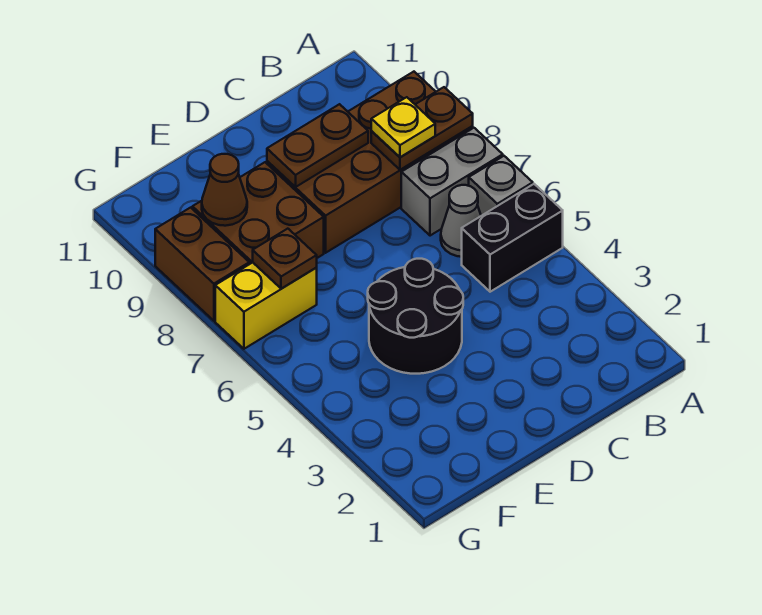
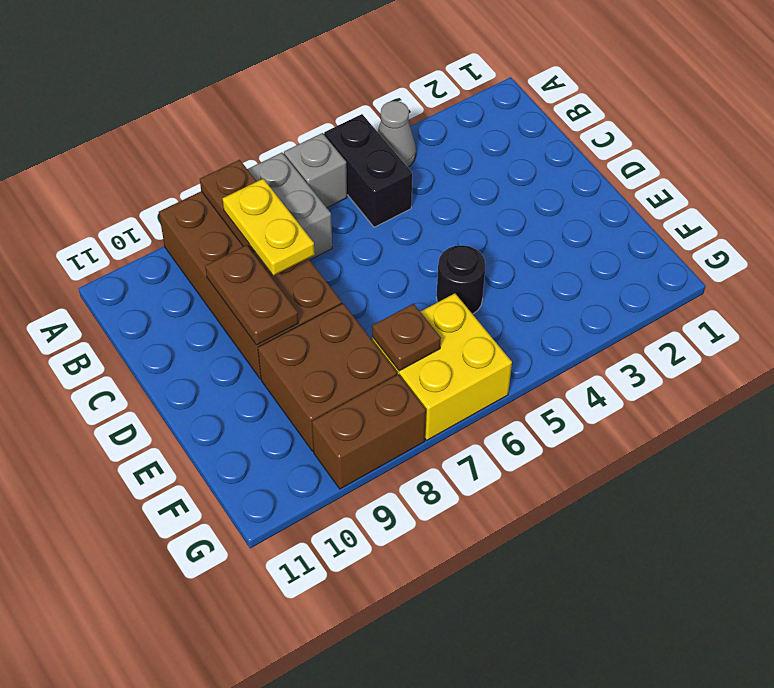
grey 1x1 cone [441,185,481,257] -> grey 1x1 cone moved to [378,101,416,167]
yellow 1x1 plate [371,97,435,157] -> yellow 1x2 plate [223,179,315,275]
black 2x2 round brick [368,259,463,374] -> black 1x1 round brick [436,245,486,314]
yellow 1x2 brick [215,262,317,349] -> yellow 2x2 brick [372,293,512,440]
brown 1x1 cone [202,154,247,226] -> none

